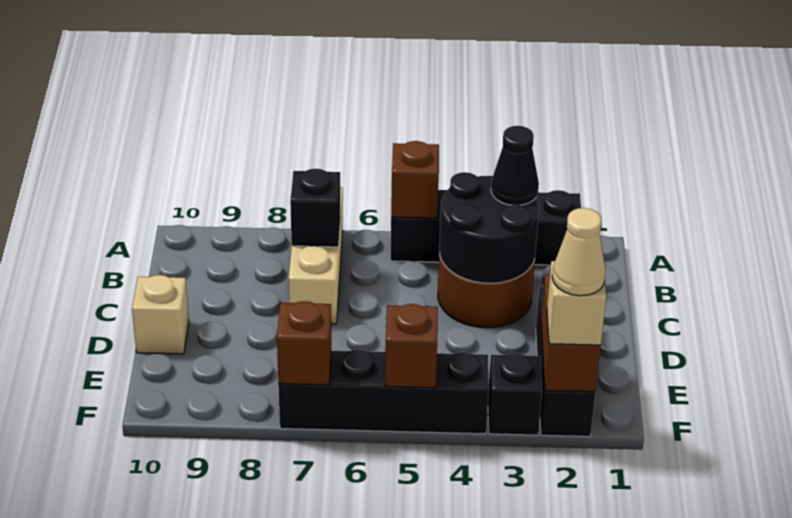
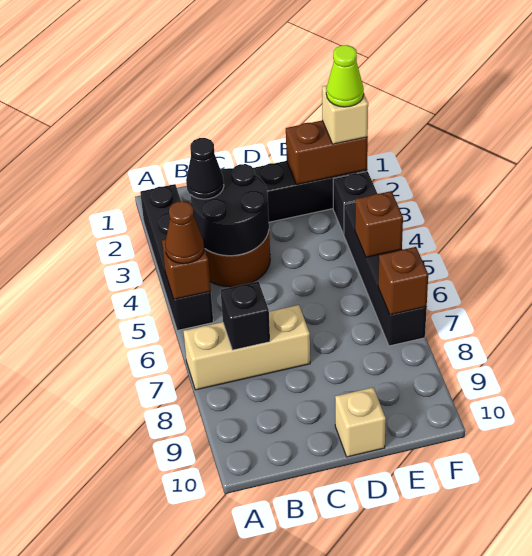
none -> brown 1x1 cone [165,201,204,264]
tan 1x1 cone [552,208,606,296] -> lime 1x1 cone [326,45,364,107]

